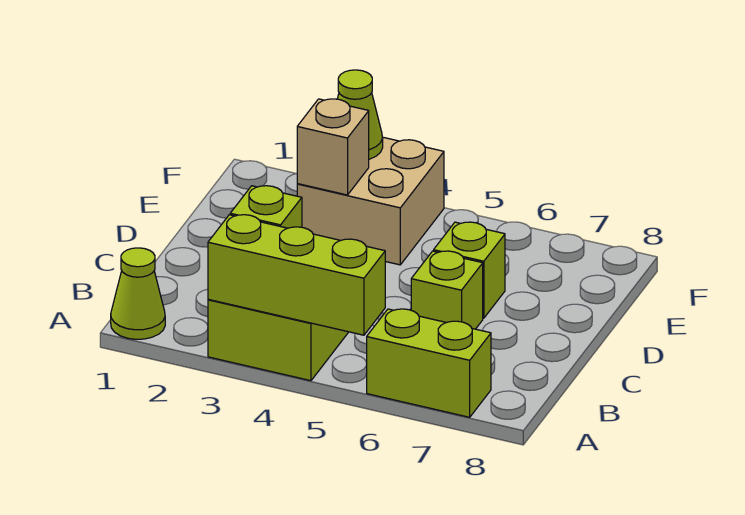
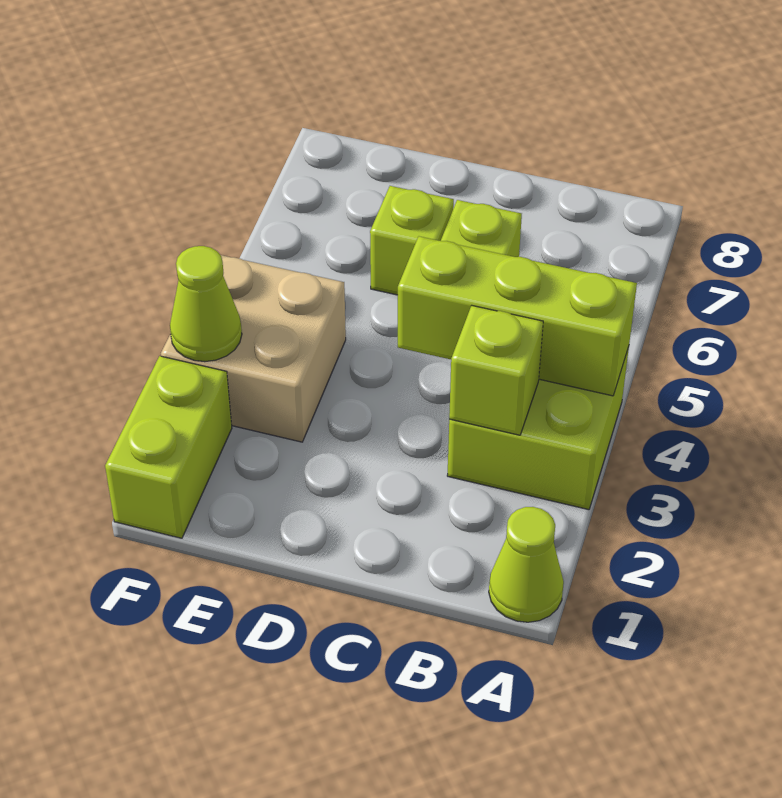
lime 1x3 brick [208,215,385,335] -> lime 1x3 brick turned to [398,236,637,396]
lime 1x2 brick [367,309,491,417] -> lime 1x2 brick moved to [105,356,232,538]
tan 1x1 brick [297,99,369,195] -> none

